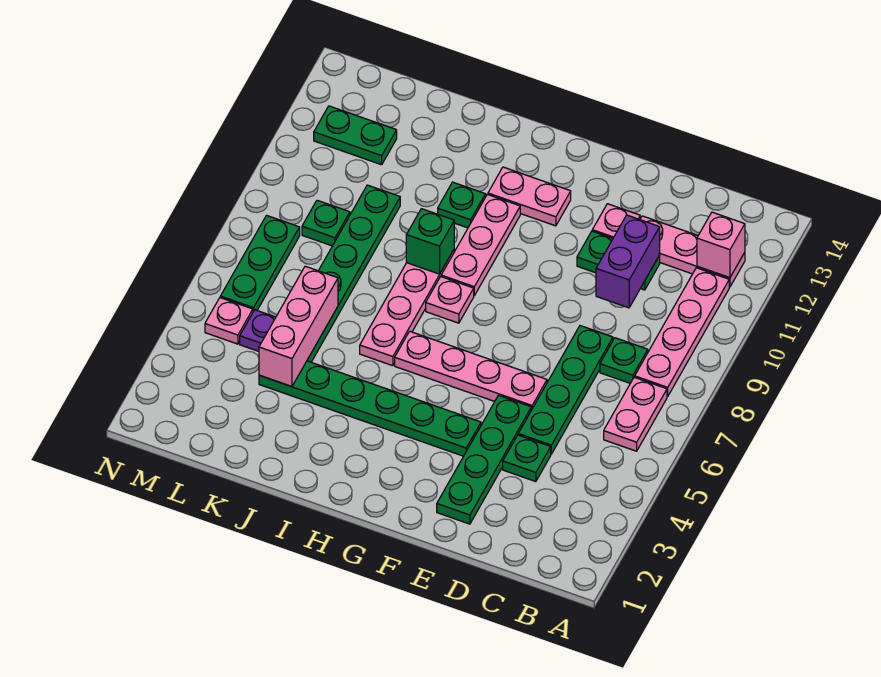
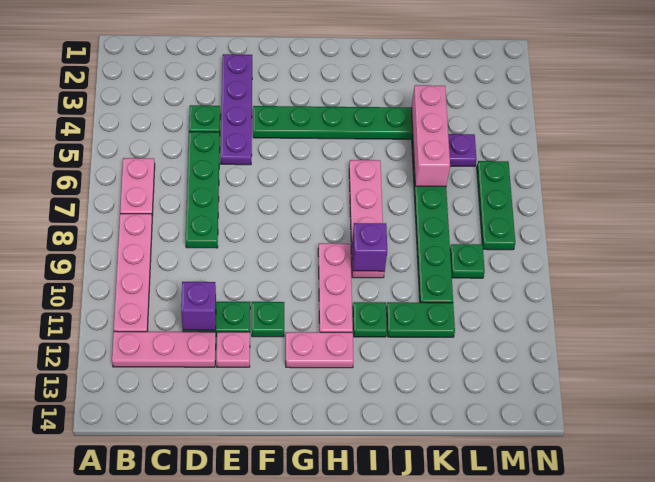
pink 1x1 brick [697,212,745,278] -> none
green 1x1 plate [600,338,648,383] -> green 1x1 plate moved to [252,302,284,337]
purple 1x2 brick [596,215,660,308] -> purple 1x1 brick [181,282,216,330]
green 1x4 plate [437,395,531,524] -> purple 1x4 plate [221,54,252,165]
pink 1x4 plate [395,331,547,410] -> none
pink 1x1 plate [426,277,474,323] -> none
green 1x1 brick [406,209,454,274] -> purple 1x1 brick [352,223,387,271]
green 1x2 plate [314,106,397,165] -> green 1x2 plate moved to [387,302,455,337]
pink 1x1 plate [205,298,253,344] -> none

